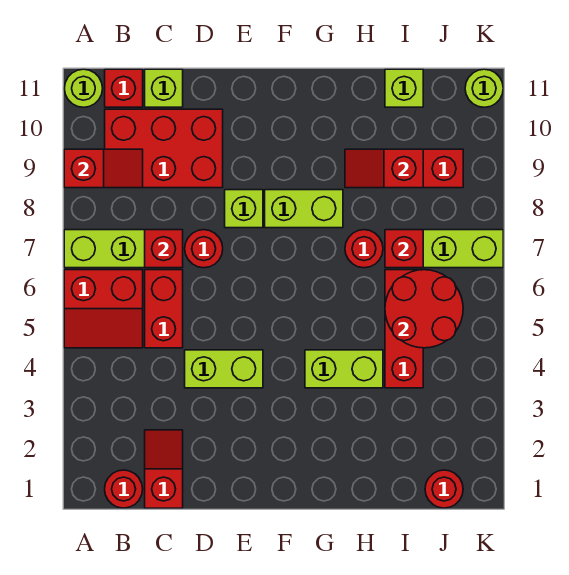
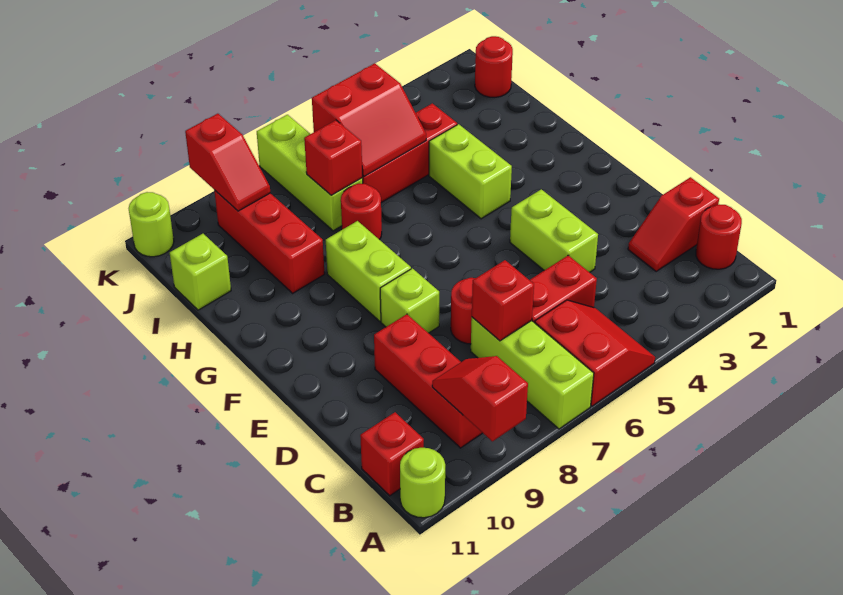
red 2x3 brick [105,109,223,188] -> red 1x3 brick [374,314,482,448]
lime 1x1 brick [145,69,183,107] -> none
red 1x2 slope [345,149,423,188] -> red 1x2 slope moved to [185,114,270,211]
red 2x2 round brick [385,270,463,348] -> red 2x2 slope [312,63,426,176]

